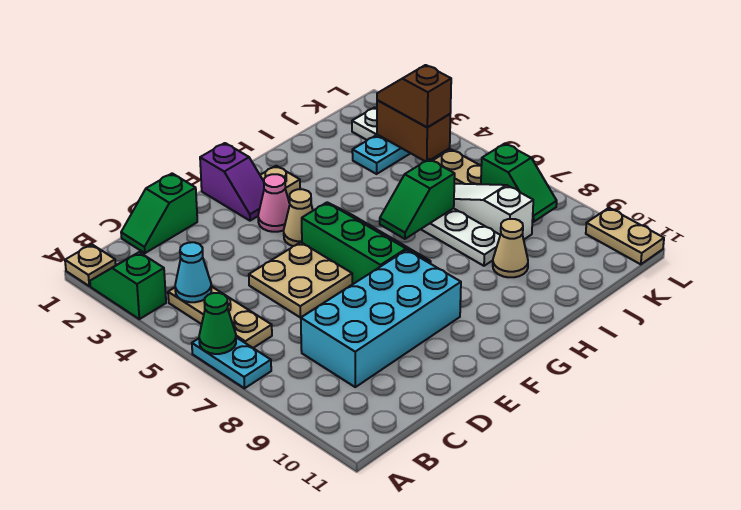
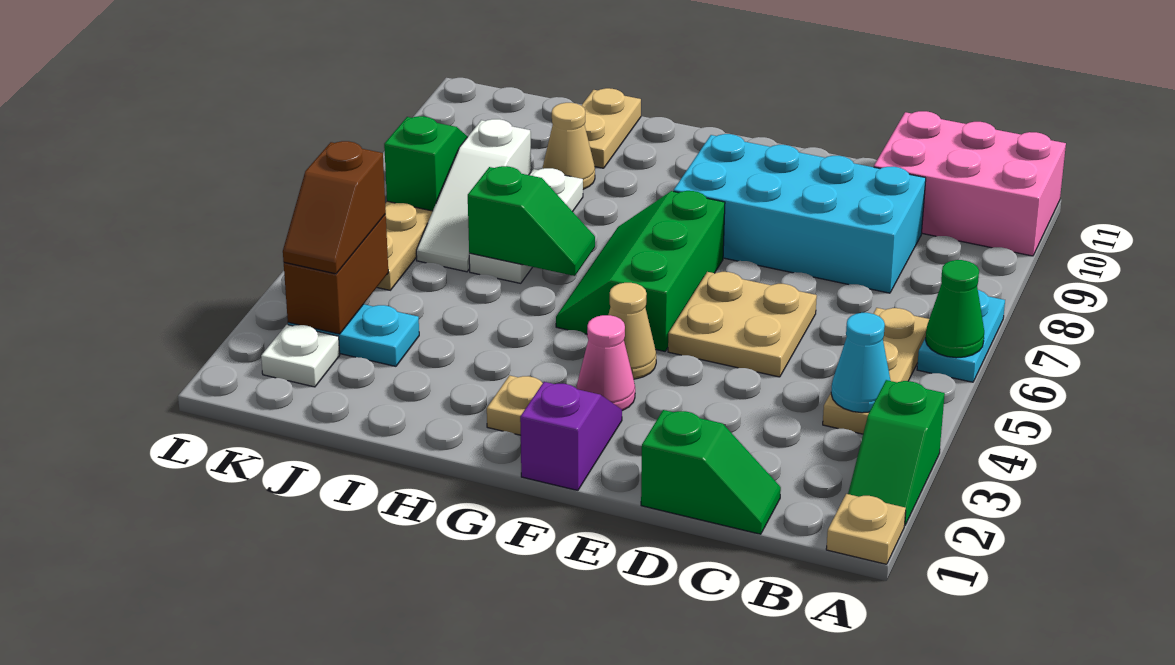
none -> pink 2x3 brick [874,111,1066,256]
tan 1x2 plate [586,208,664,264] -> tan 1x2 plate moved to [581,88,641,168]

